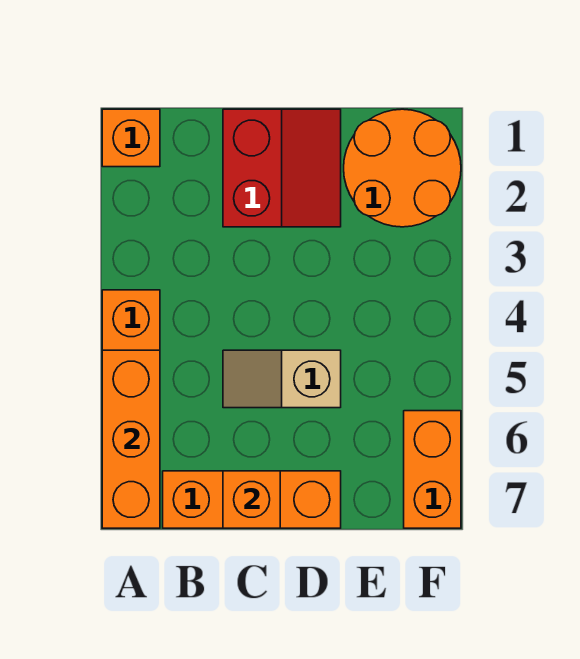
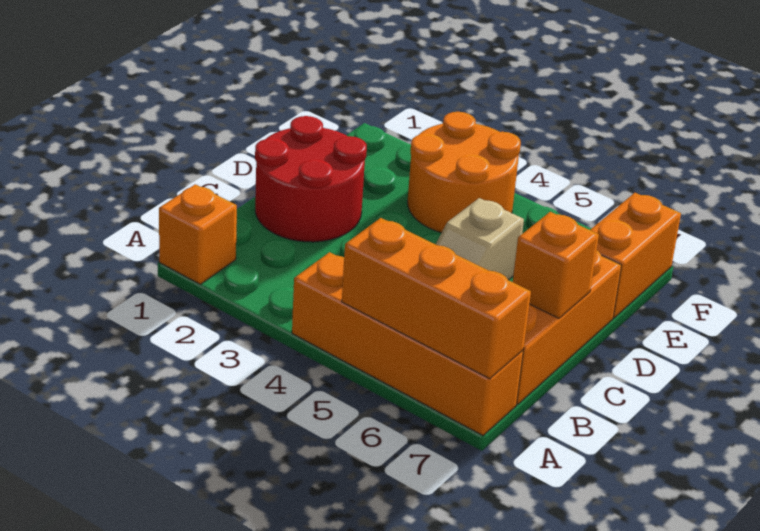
red 2x2 slope [223,109,341,227] -> red 2x2 round brick [255,116,367,242]
orange 2x2 round brick [344,109,461,227] -> orange 2x2 round brick moved to [407,112,521,233]
orange 1x2 brick [404,411,461,528] -> orange 1x2 brick turned to [590,193,681,318]

